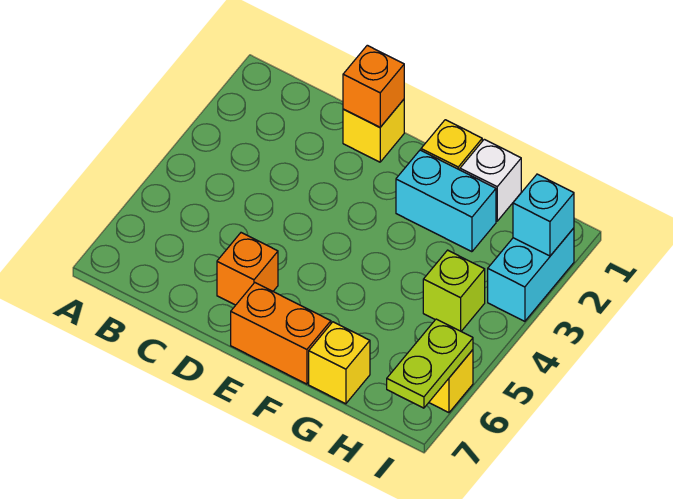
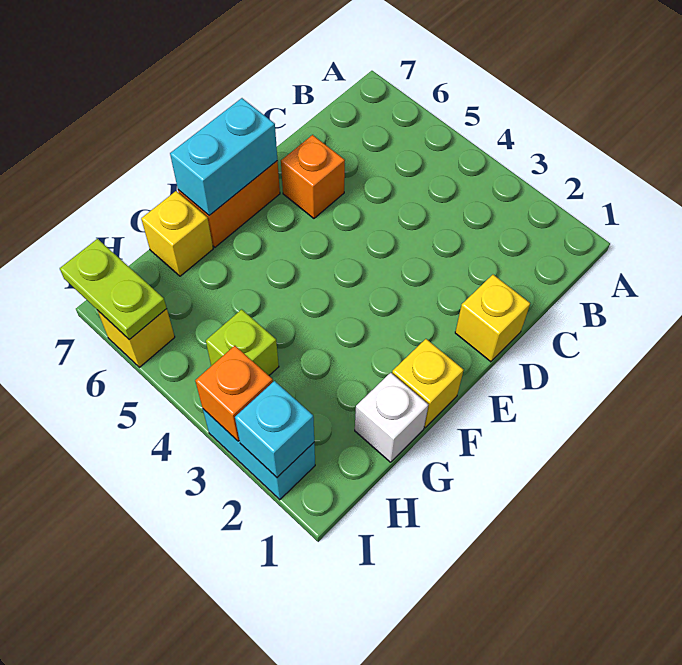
orange 1x1 brick [343,45,404,127] -> orange 1x1 brick moved to [195,346,273,441]
cyan 1x2 brick [396,150,496,252] -> cyan 1x2 brick moved to [170,98,277,215]

